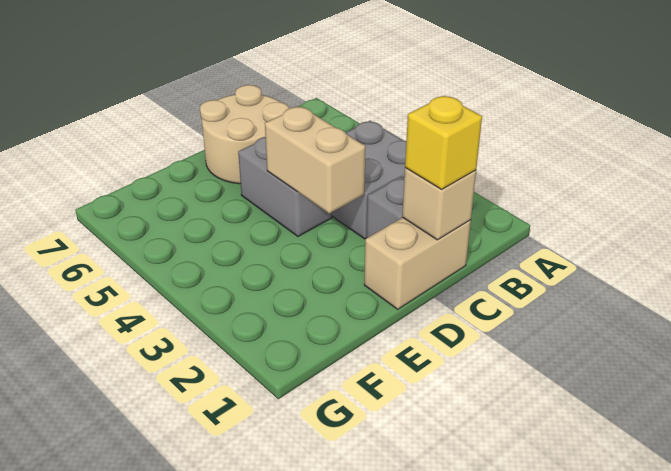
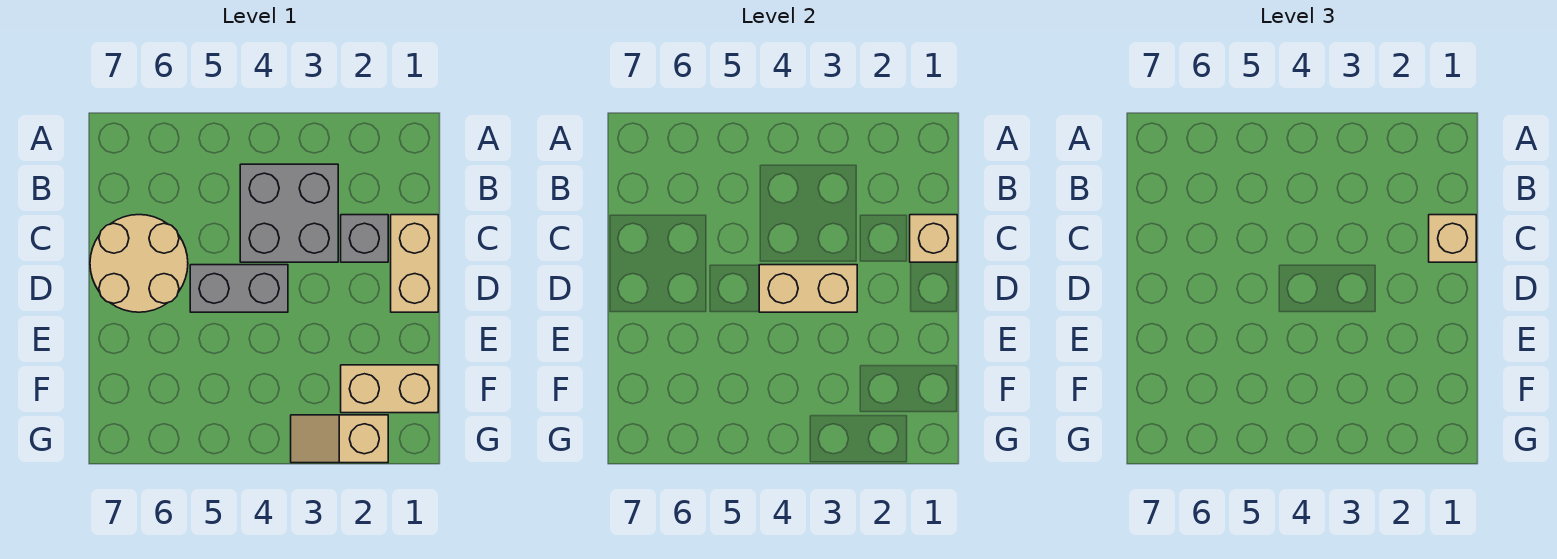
yellow 1x1 brick [405,96,482,189] -> tan 1x1 brick [1429,215,1476,262]
none -> tan 1x2 brick [341,365,438,413]
none -> tan 1x2 slope [291,415,388,463]

